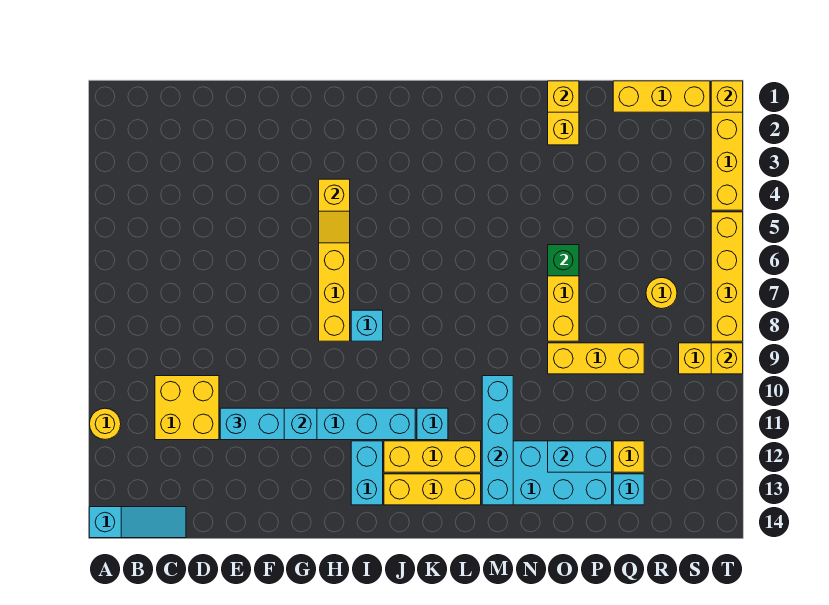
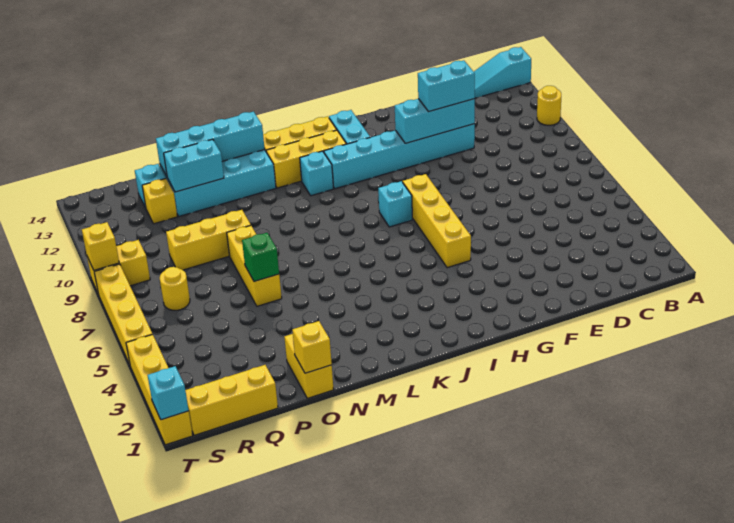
yellow 2x2 brick [155,376,219,440] -> none
yellow 1x2 slope [319,179,350,243] -> none
cyan 1x4 brick [482,376,513,505] -> cyan 1x4 brick turned to [156,112,265,176]
yellow 1x1 brick [711,81,743,112] -> cyan 1x1 brick [148,366,189,420]

